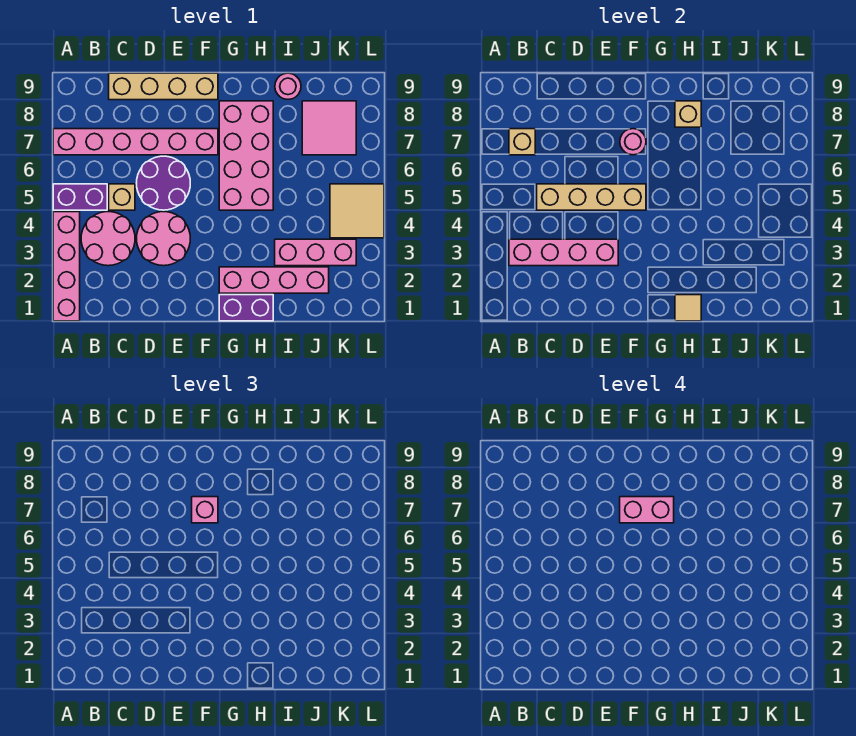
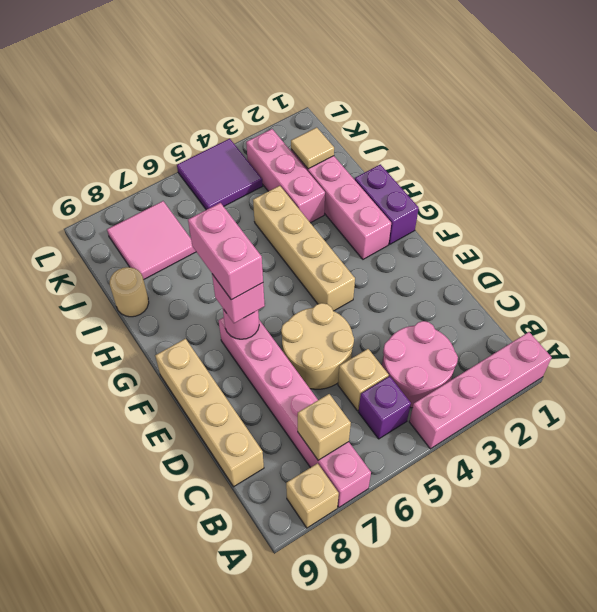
purple 1x2 brick [53,184,107,210] -> purple 1x1 brick [358,376,411,439]
pink 1x4 brick [509,239,618,266] -> none
tan 1x4 brick [537,184,646,210] -> tan 1x4 brick moved to [253,186,355,311]
pink 2x2 round brick [137,212,190,266] -> none
purple 2x2 round brick [137,156,190,210] -> tan 2x2 round brick [281,303,354,389]
pink 2x4 brick [219,101,273,210] -> none
tan 1x1 tile [675,295,701,321] -> tan 1x1 tile moved to [291,127,334,169]
tan 1x1 brick [675,101,701,127] -> tan 1x1 brick moved to [286,463,339,528]
pink 1x1 round brick [275,73,301,99] -> tan 1x1 round brick [110,267,149,317]
tan 2x2 tile [330,184,384,238] -> purple 2x2 tile [177,139,263,210]

